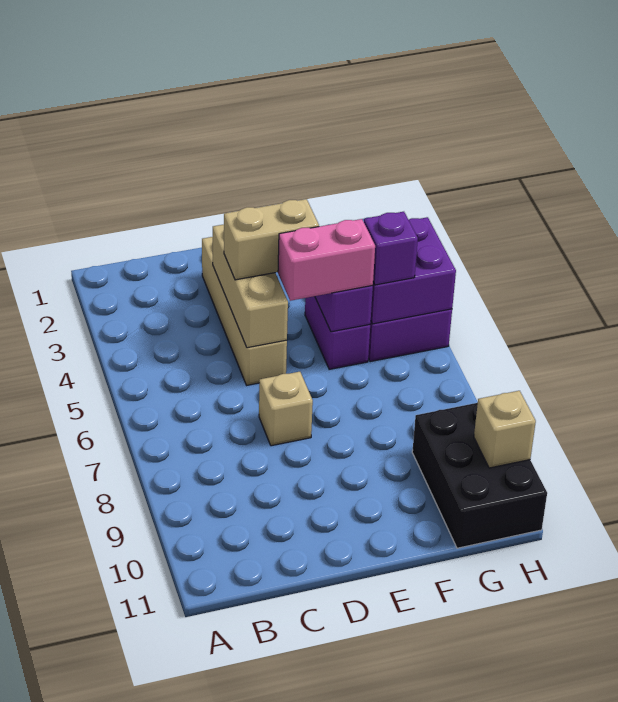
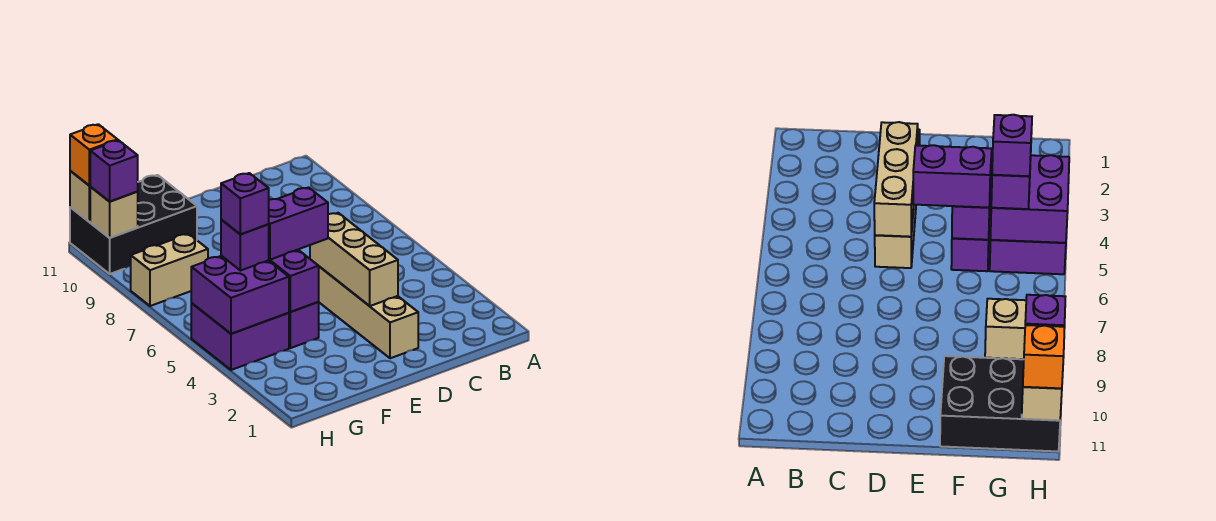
tan 1x2 brick [224,199,319,280] -> tan 1x2 brick moved to [131,234,208,306]
tan 1x1 brick [259,372,313,446] -> tan 1x1 brick moved to [70,171,90,222]
pink 1x2 brick [278,219,375,301] -> purple 1x2 brick [268,187,328,260]
none -> purple 1x1 brick [221,173,269,234]
black 2x3 brick [412,403,547,548] -> black 2x3 brick turned to [70,175,197,274]
none -> purple 1x1 brick [90,140,138,202]
none -> orange 1x1 brick [70,124,118,185]

